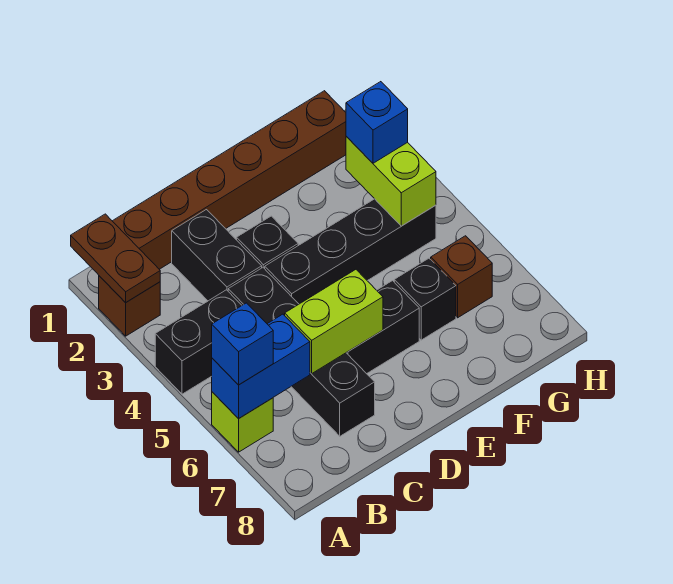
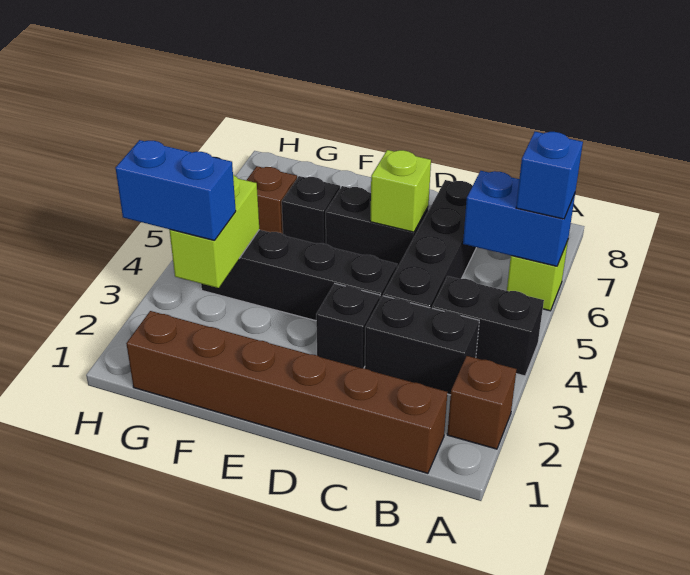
brown 1x2 plate [71,214,160,303] -> none
black 1x2 brick [172,210,262,301] -> black 1x2 brick turned to [365,296,479,395]
lime 1x2 brick [285,270,383,374] -> lime 1x1 brick [370,150,431,232]
blue 1x1 brick [346,82,408,163] -> blue 1x2 brick [116,140,236,241]

